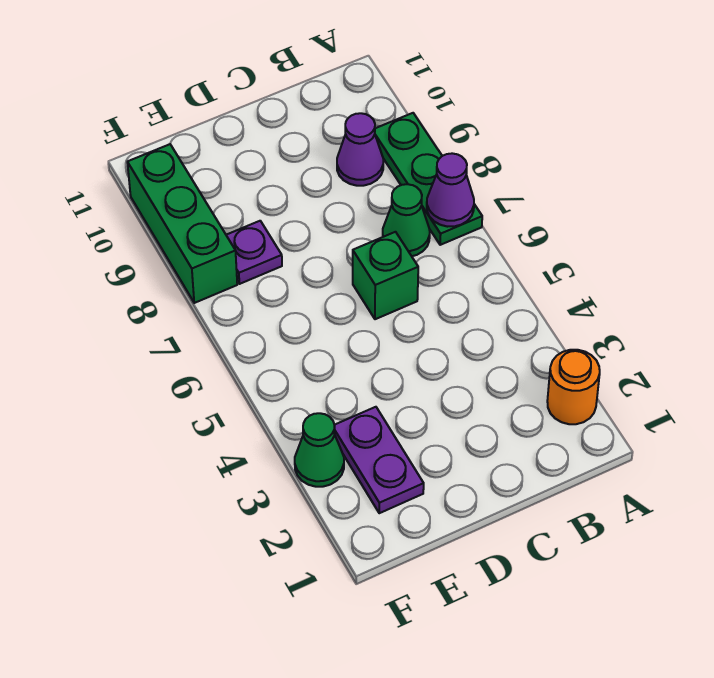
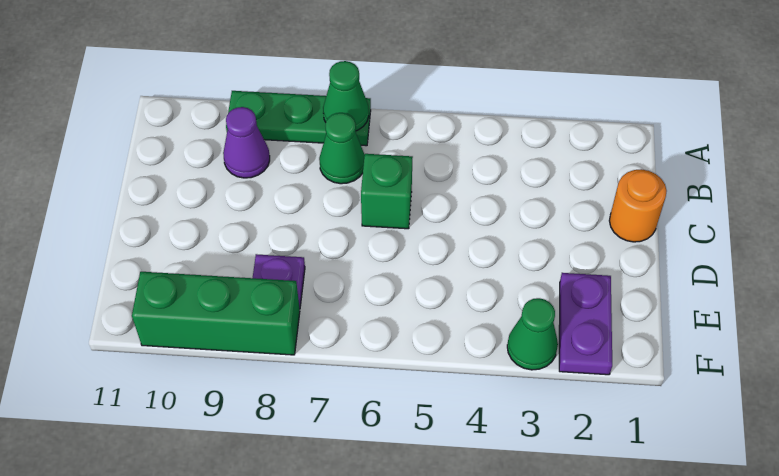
orange 1x1 round brick [547,350,600,424] -> orange 1x1 round brick moved to [609,169,667,242]
purple 1x1 cone [427,153,474,227] -> green 1x1 cone [323,61,369,131]
purple 1x2 plate [334,407,424,513] -> purple 1x2 plate turned to [559,273,612,375]

